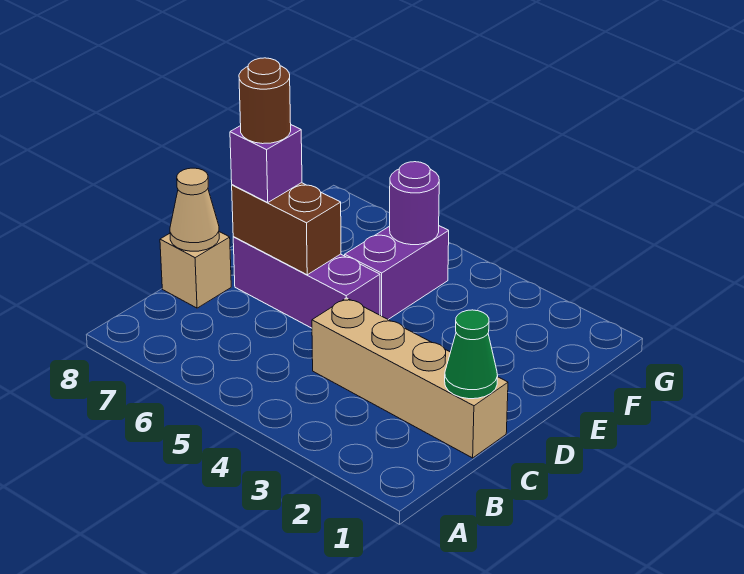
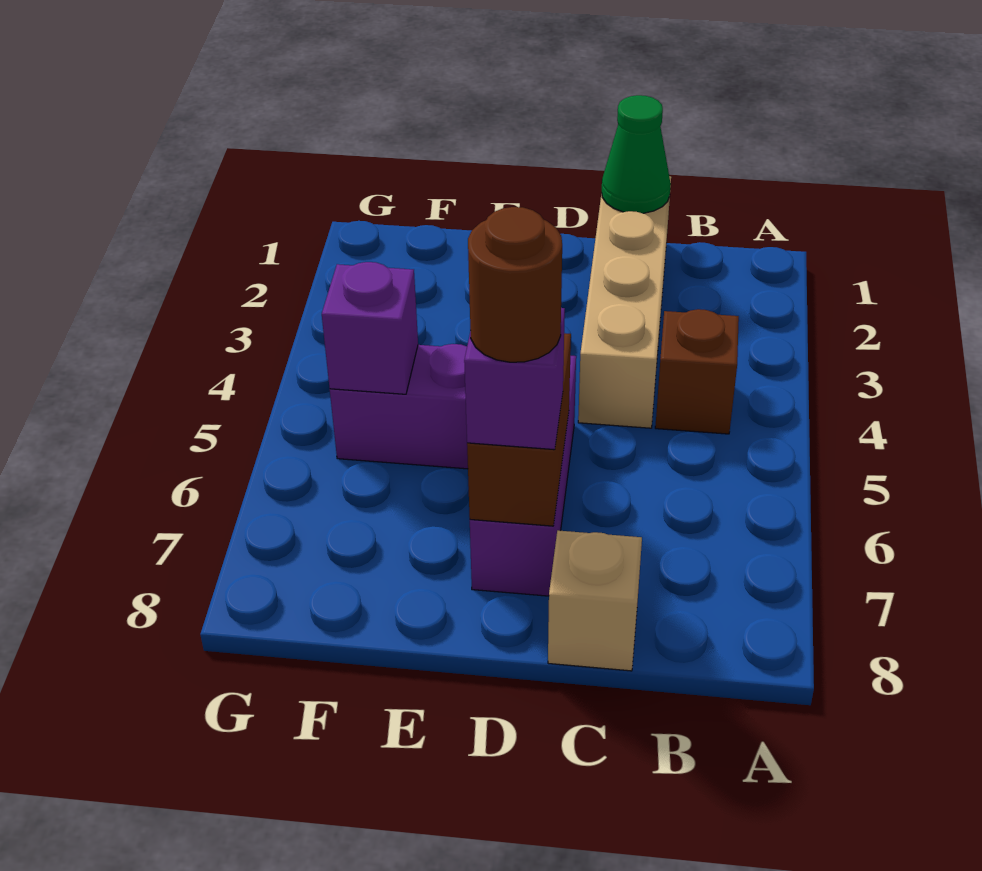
none -> brown 1x1 brick [655,309,739,434]
tan 1x1 cone [170,168,219,251] -> none
purple 1x1 round brick [390,162,439,245] -> purple 1x1 brick [322,262,418,394]

